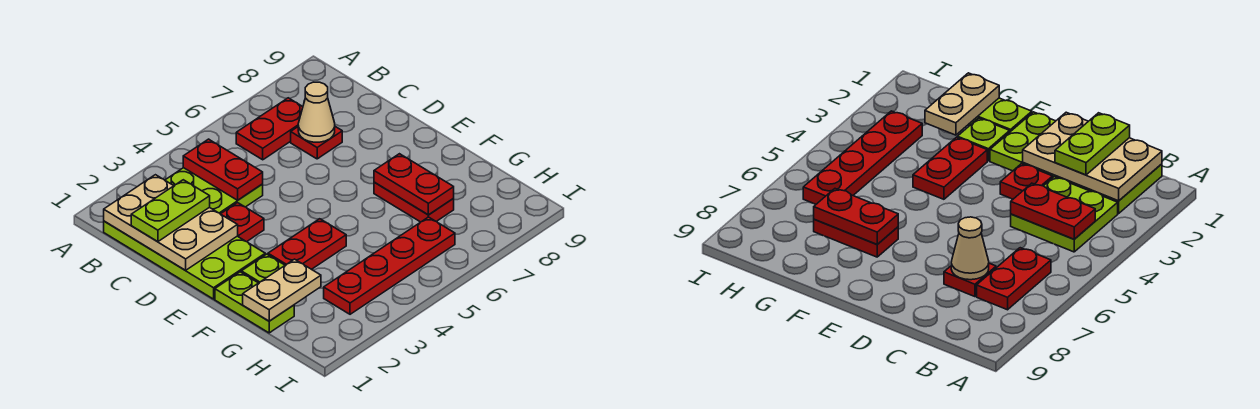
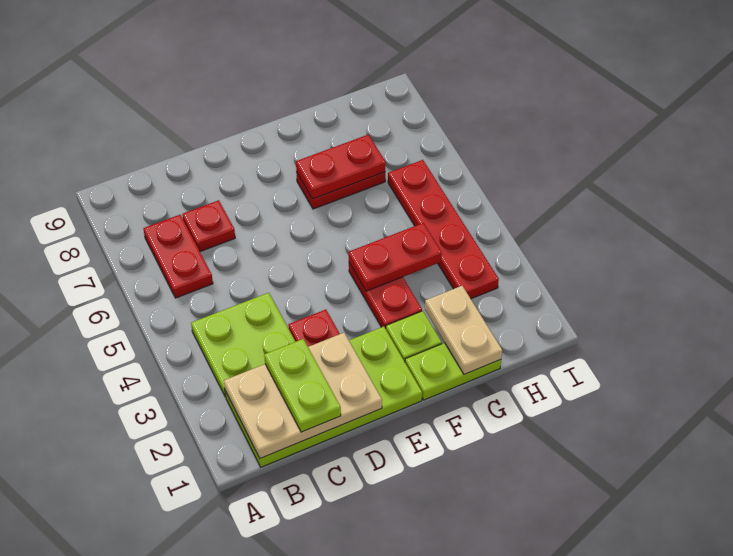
red 1x2 plate [183,139,263,200] -> red 1x2 plate moved to [349,223,442,291]
tan 1x1 cone [298,82,335,142] -> none

